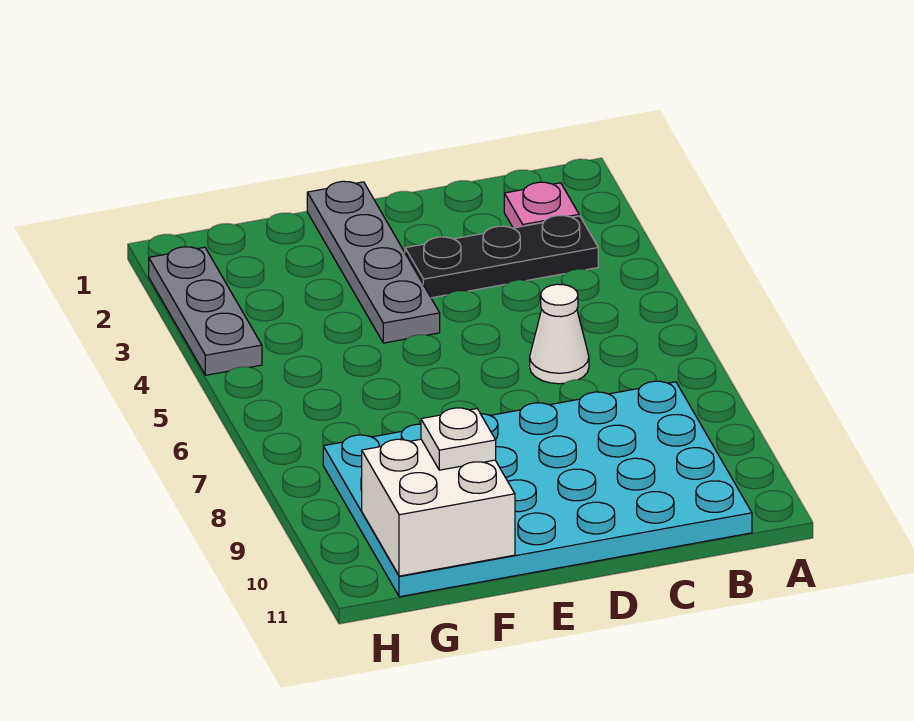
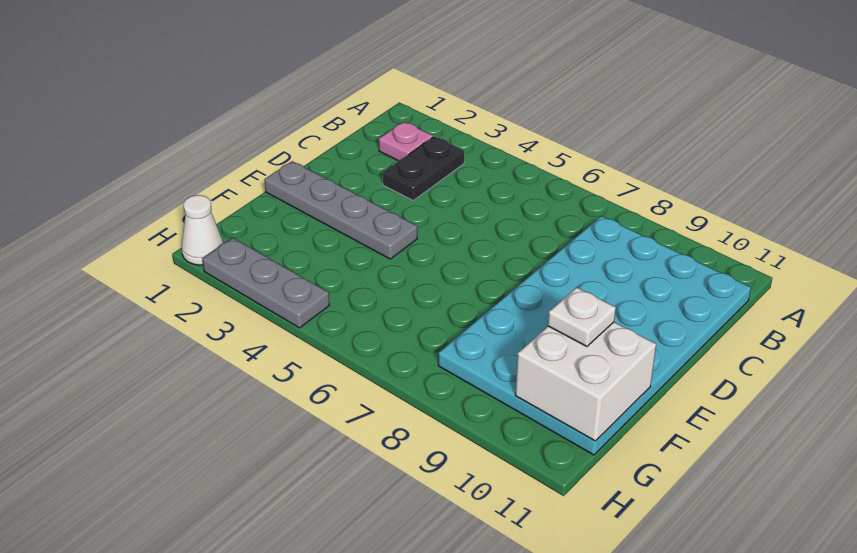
black 1x3 plate [405,216,598,298] -> black 1x2 plate [383,136,464,200]
white 1x1 cone [530,284,589,384] -> white 1x1 cone moved to [182,195,223,265]

